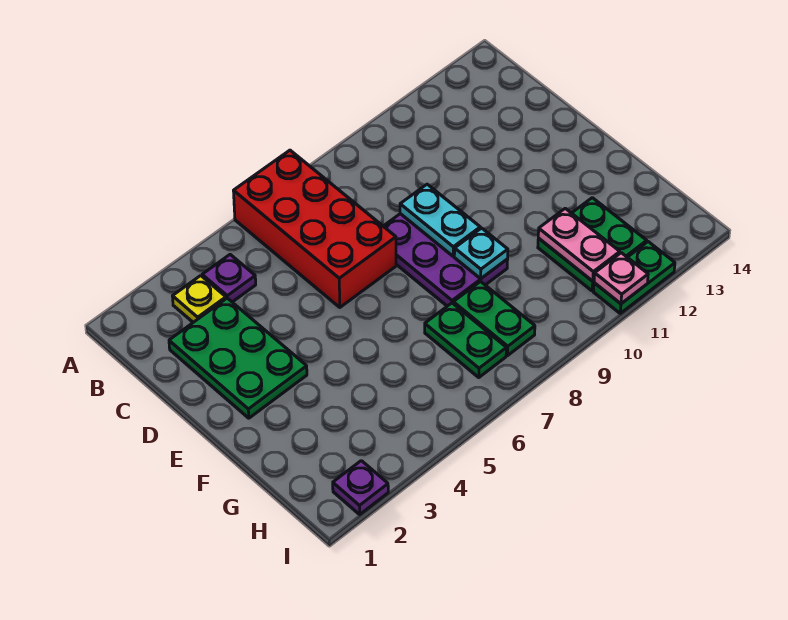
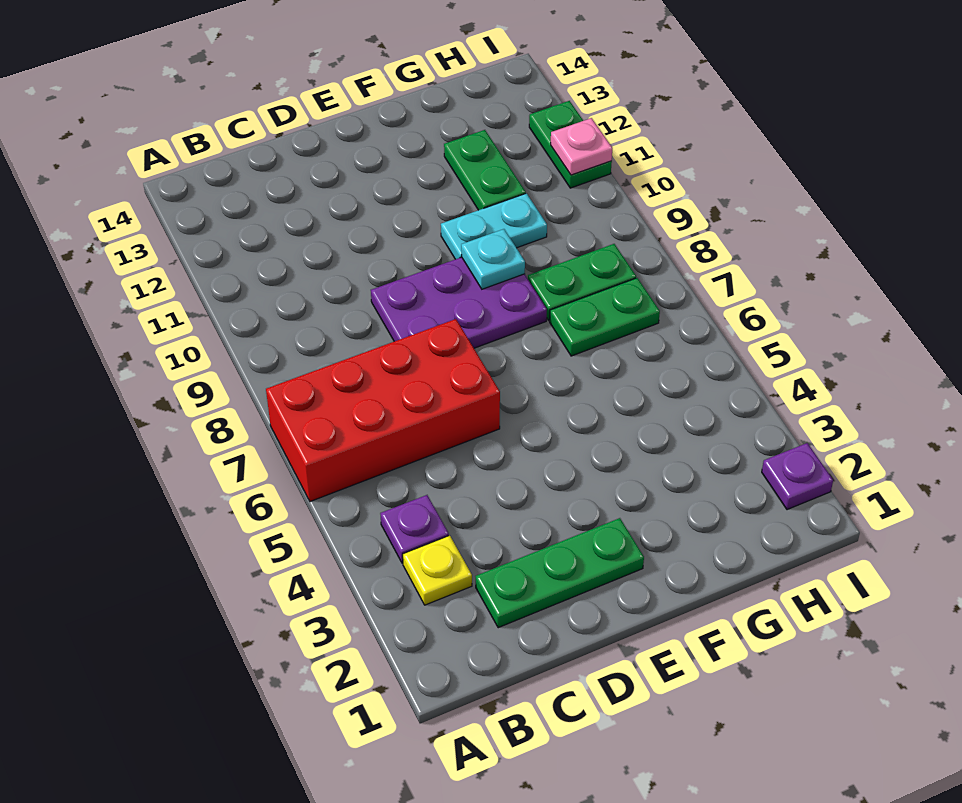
green 2x3 plate [169,298,307,418] -> green 1x3 plate [476,518,644,628]
cyan 1x2 plate [400,184,480,256] -> cyan 1x2 plate moved to [441,193,547,259]
green 2x2 plate [538,198,647,291] -> green 1x2 plate [444,130,526,210]
pink 1x2 plate [538,208,620,281] -> none

